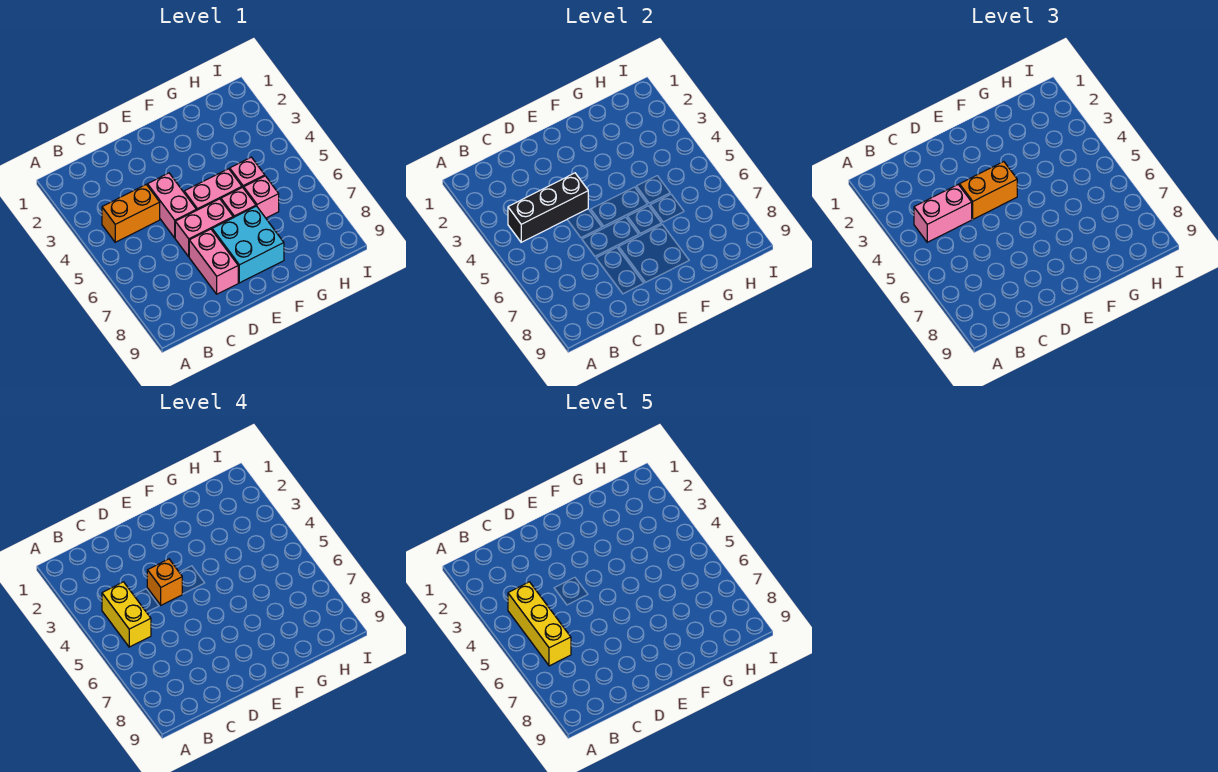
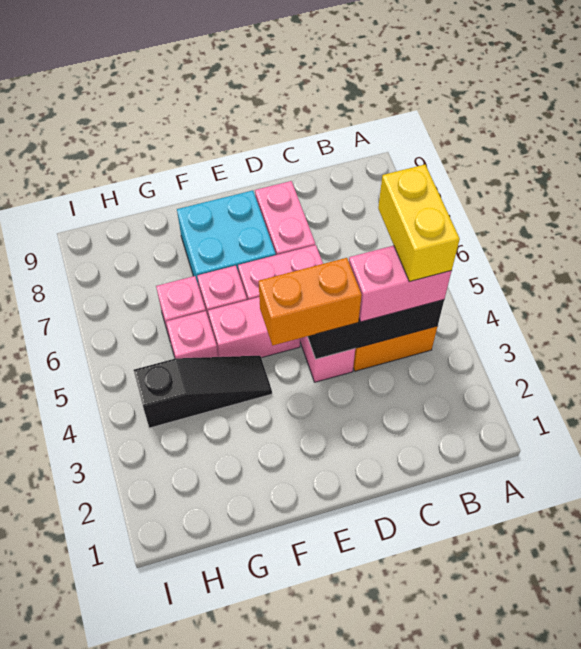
yellow 1x3 brick [508,582,571,666] -> none
orange 1x1 brick [147,559,182,605] -> none
none -> black 1x3 slope [134,356,272,428]

